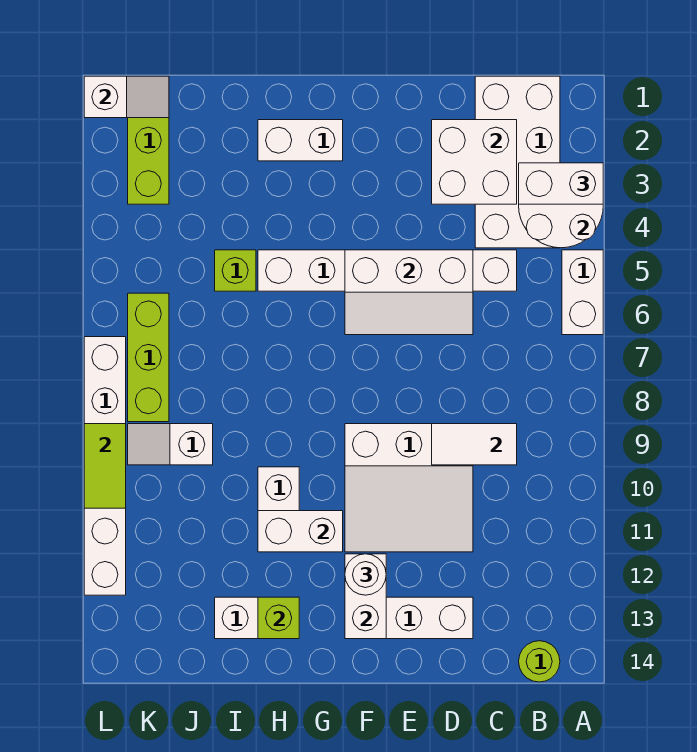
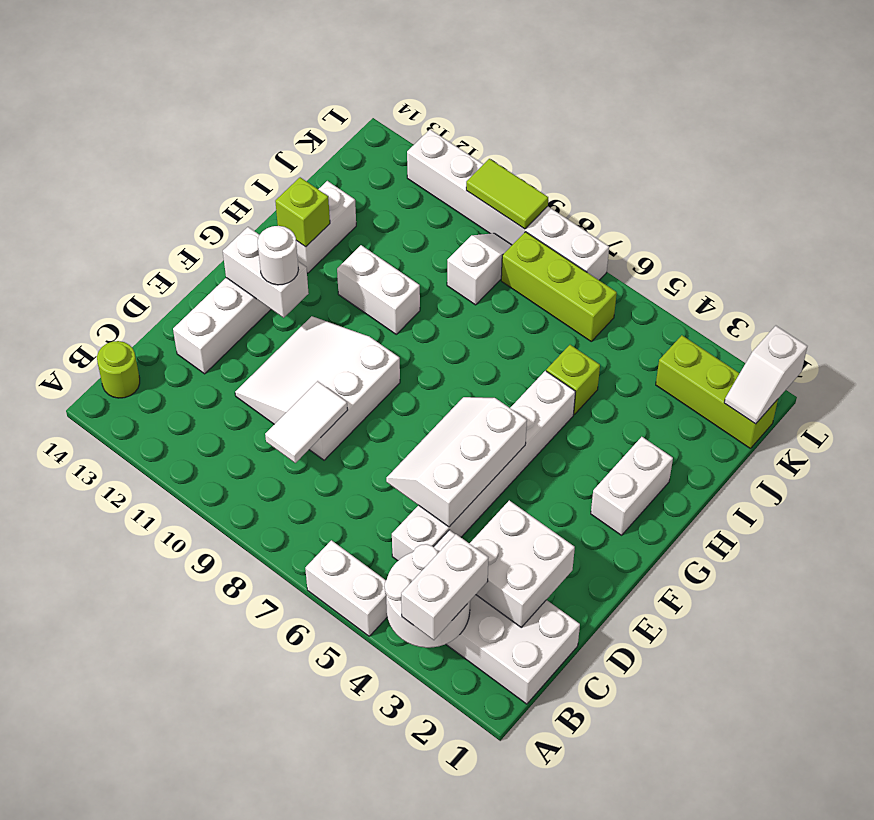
white 1x2 brick [258,511,343,552] -> none

